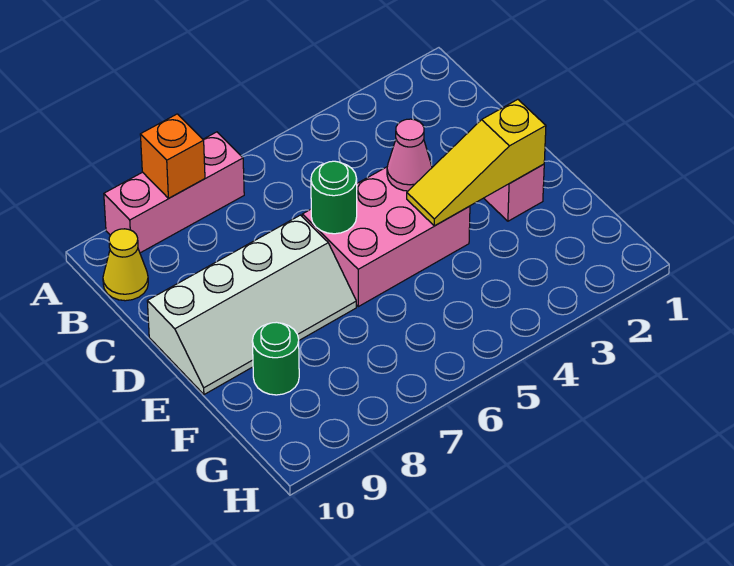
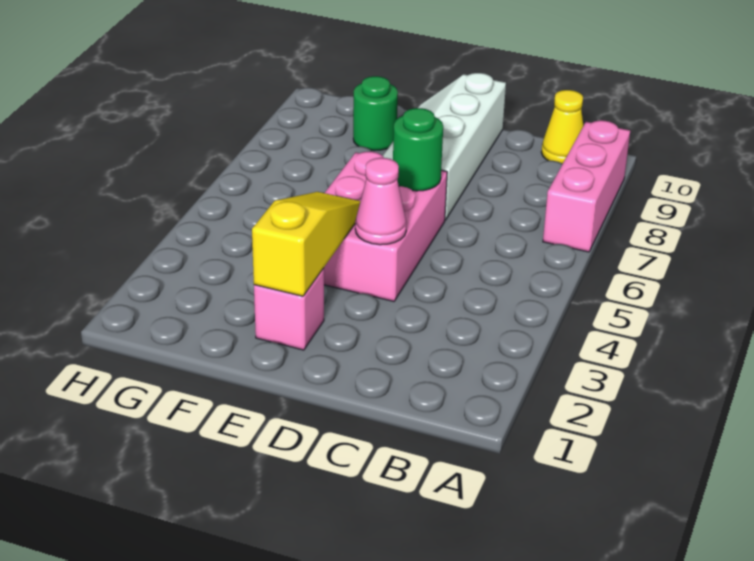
orange 1x1 brick [140,114,205,198] -> none

